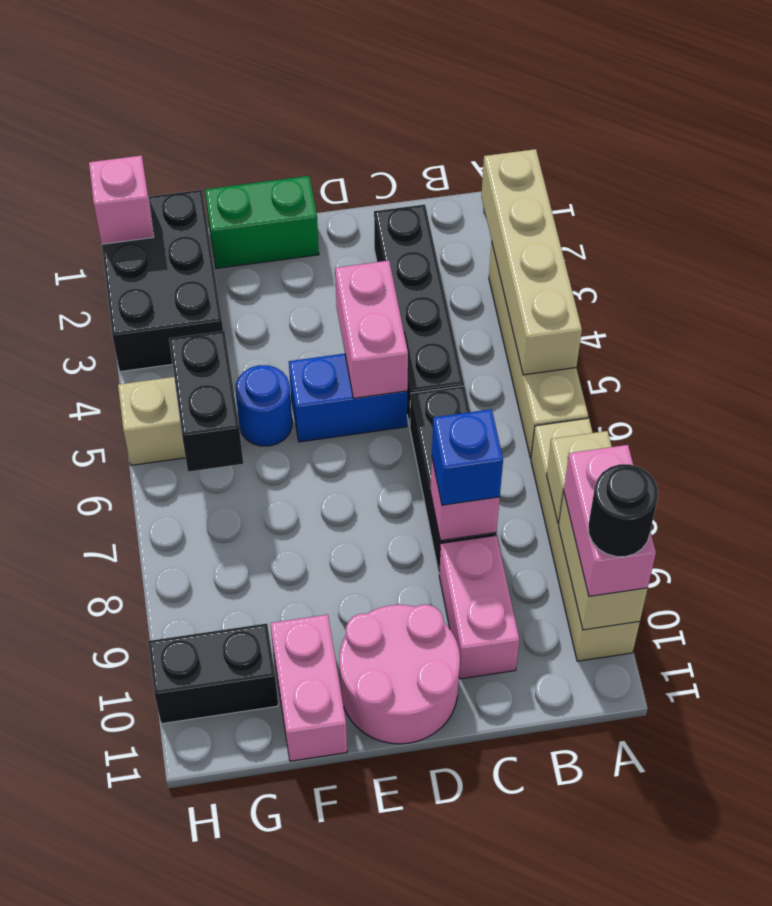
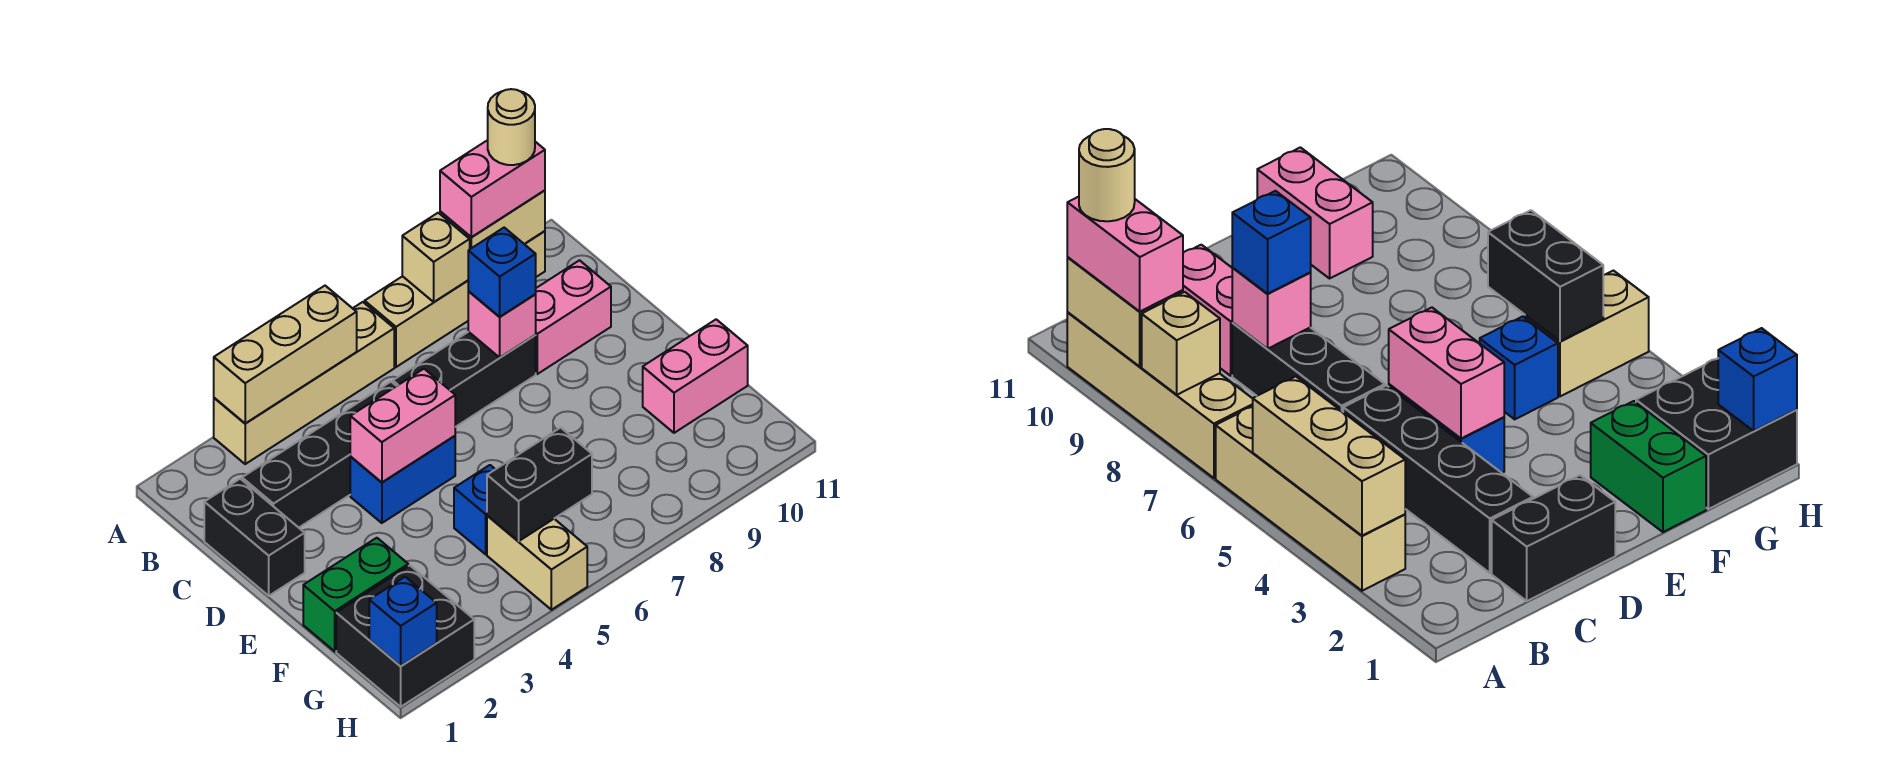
tan 1x4 brick [481,149,582,375] -> tan 1x3 brick [214,286,357,423]
black 1x1 round brick [588,464,658,557] -> tan 1x1 round brick [488,89,535,165]
blue 1x2 brick [289,354,407,442] -> blue 1x2 brick turned to [350,436,455,523]
pink 2x2 round brick [339,605,460,744] -> none
green 1x2 brick [205,176,319,268] -> green 1x2 brick turned to [303,538,408,651]
blue 1x1 round brick [235,365,292,446] -> blue 1x1 brick [454,465,495,554]
black 2x3 brick [102,190,223,372] -> black 2x2 brick [336,566,474,707]
black 1x2 brick [148,623,278,724] -> black 1x2 brick moved to [204,479,305,596]
pink 1x1 brick [89,155,154,244] -> blue 1x1 brick [369,577,437,666]

